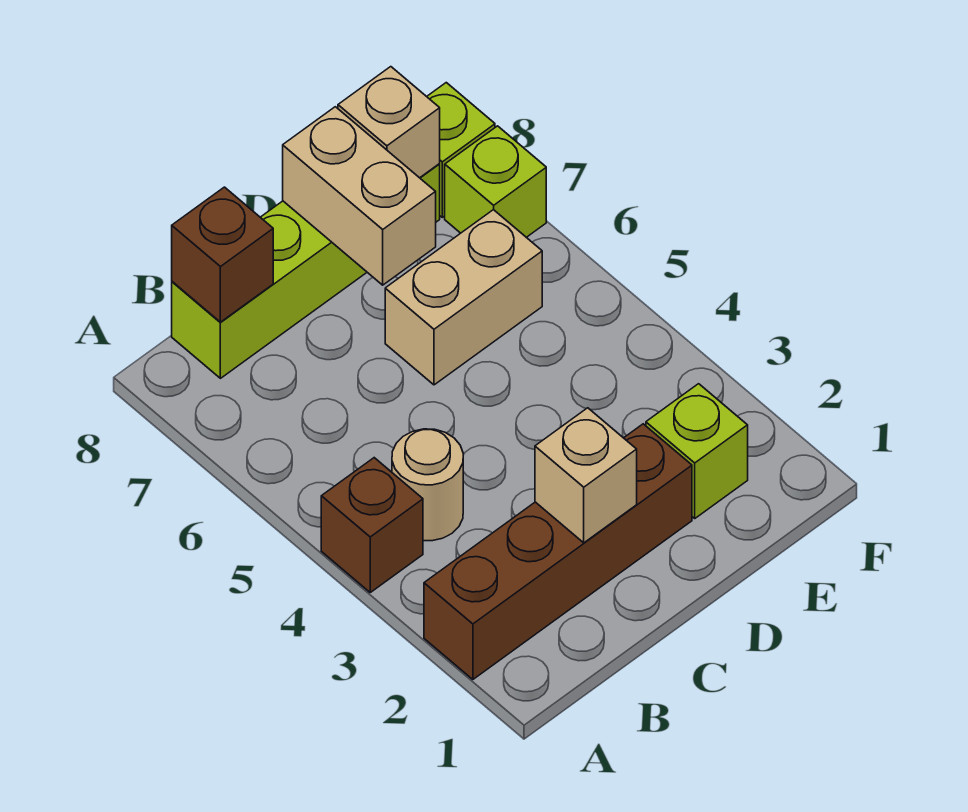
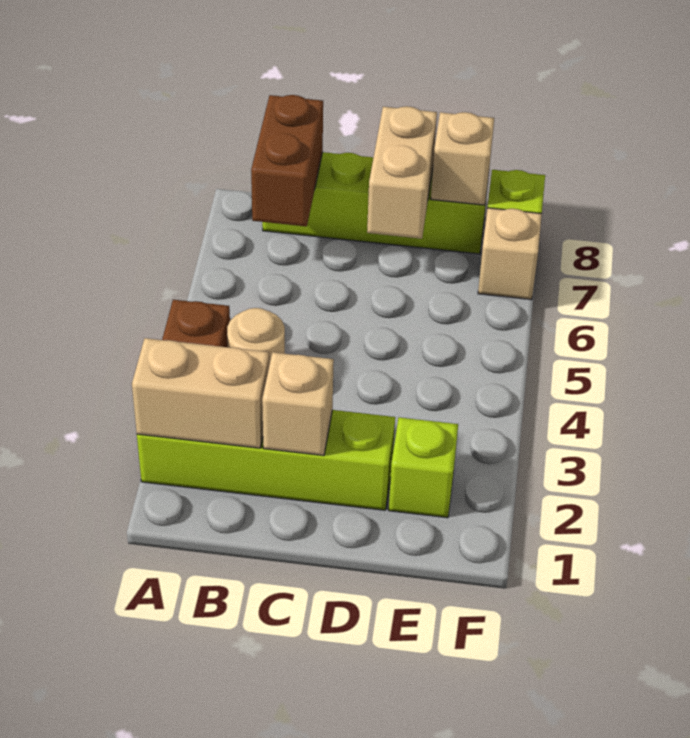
brown 1x4 brick [424,424,692,679] -> lime 1x4 brick [137,410,395,510]
brown 1x1 brick [172,187,273,322] -> brown 1x2 brick [251,95,323,227]
tan 1x2 brick [385,210,542,385] -> tan 1x2 brick moved to [132,338,269,448]
lime 1x1 brick [445,126,546,237] -> tan 1x1 brick [478,208,542,300]

